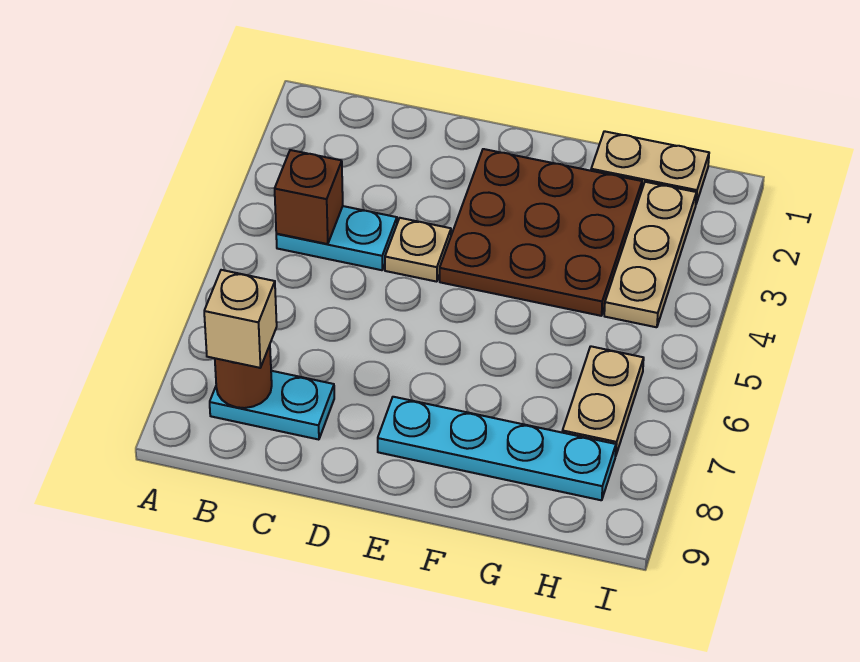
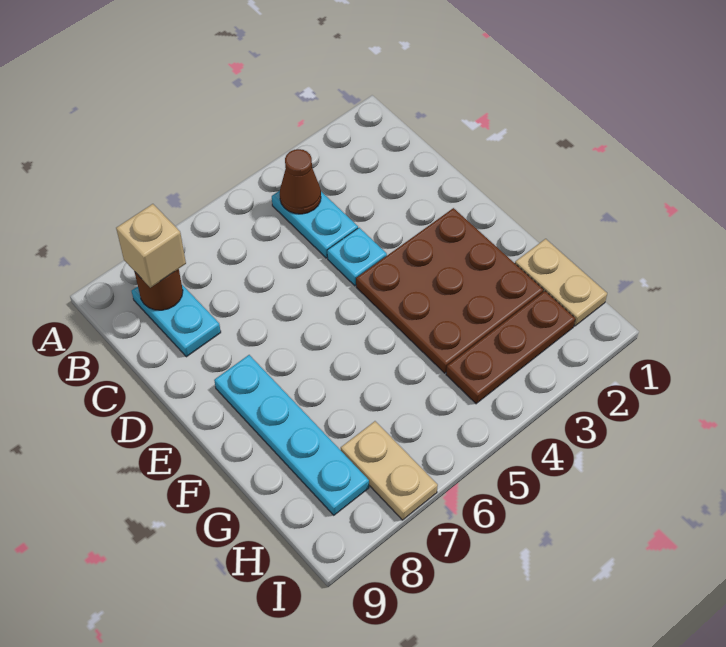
brown 1x1 brick [275,150,343,244] -> brown 1x1 cone [280,149,321,214]
tan 1x1 plate [385,218,451,282] -> cyan 1x1 plate [327,228,387,286]
tan 1x3 plate [604,182,696,327] -> brown 1x3 plate [446,291,575,404]
tan 1x2 plate [562,346,644,456] -> tan 1x2 plate turned to [341,421,438,520]

